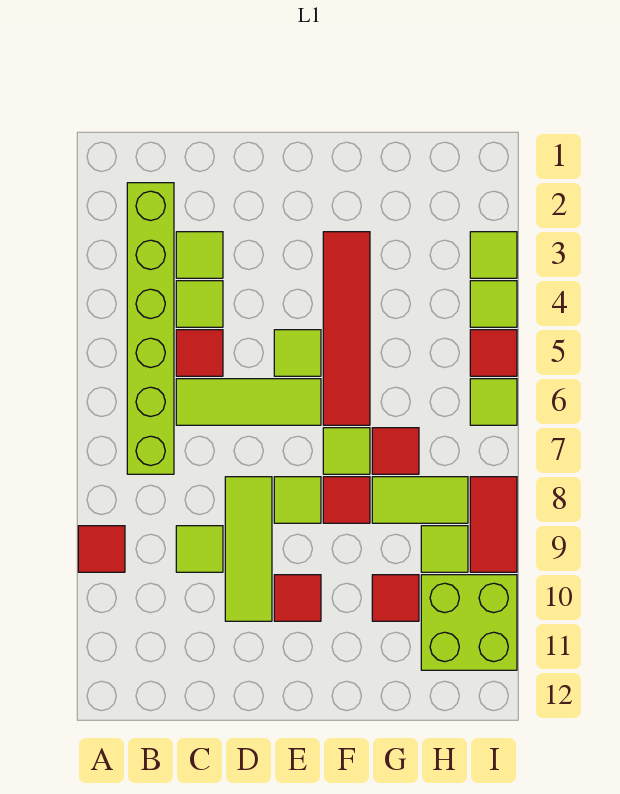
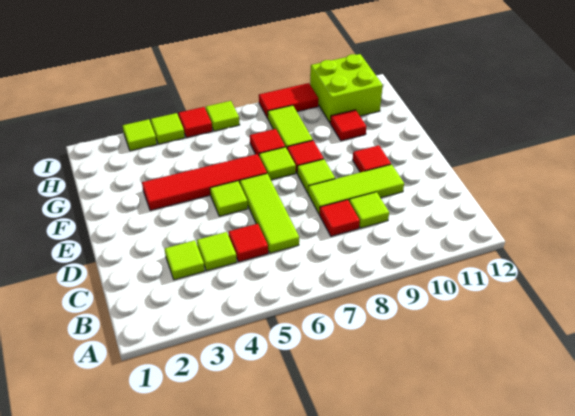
red 1x1 tile [78,526,125,572] -> red 1x1 tile moved to [320,200,360,236]
lime 1x6 brick [127,183,174,474] -> none
lime 1x1 tile [421,526,468,572] -> none

